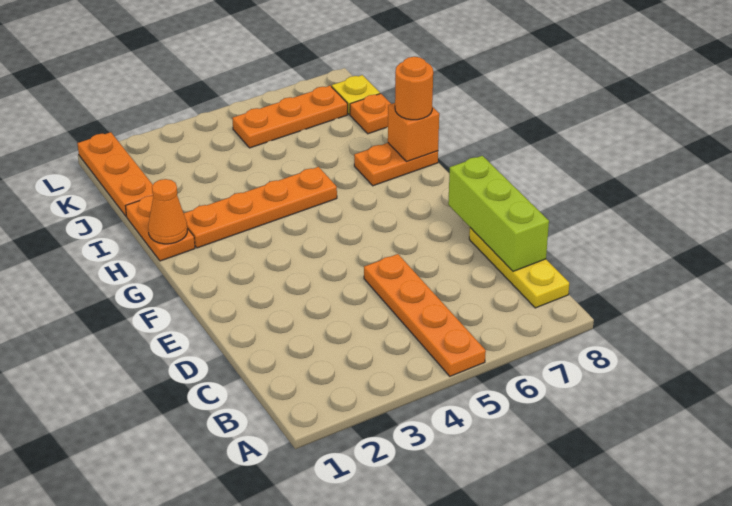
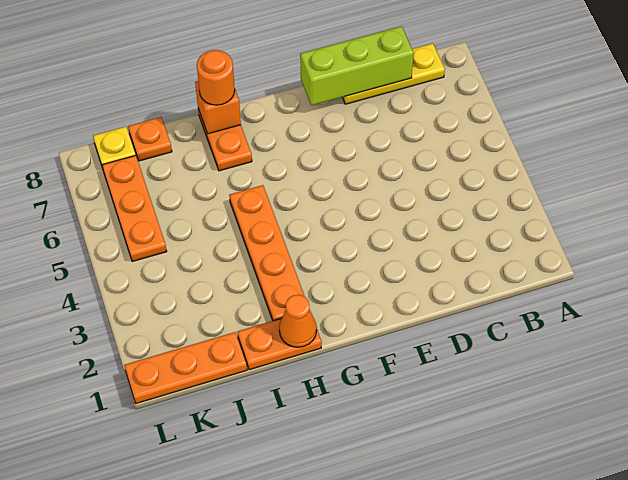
orange 1x4 plate [364,254,486,376] -> none

